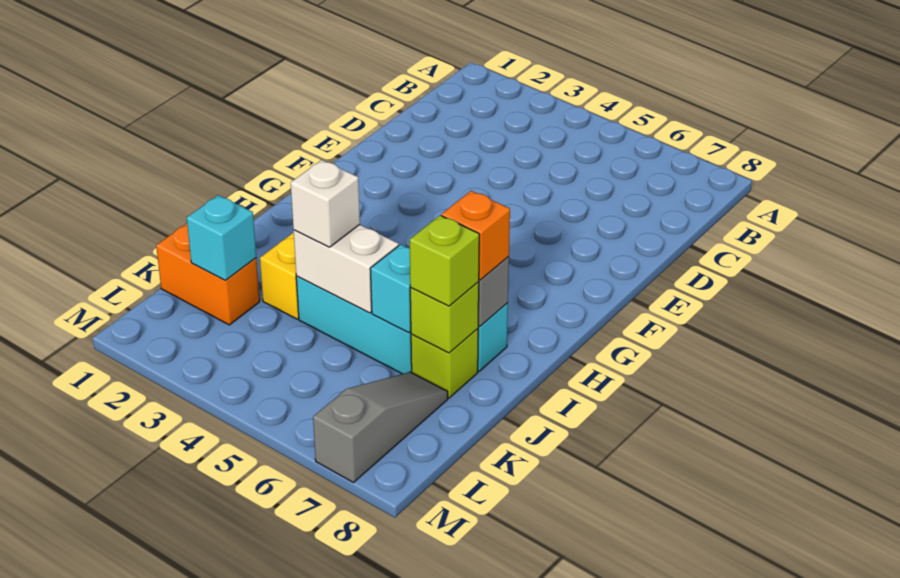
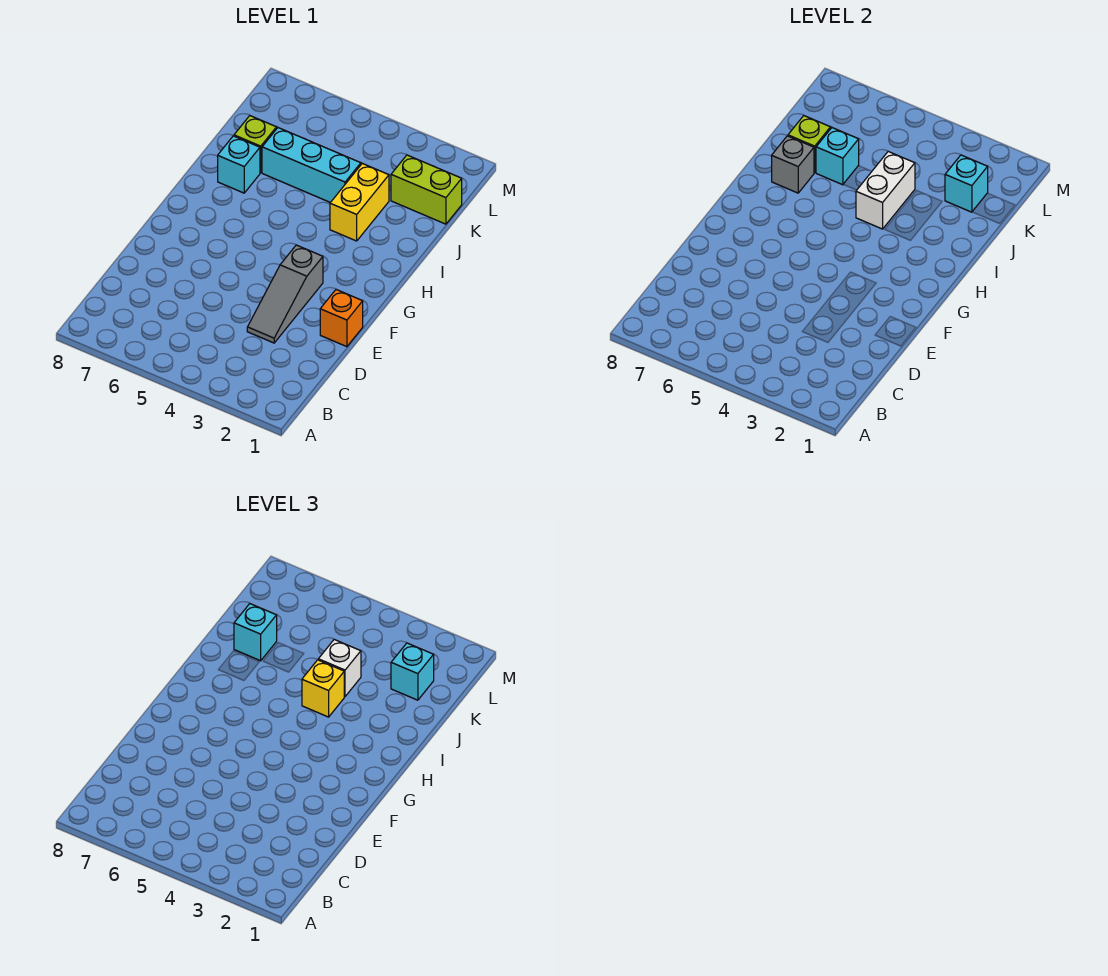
none -> yellow 1x1 brick [302,660,344,717]
orange 1x1 brick [441,191,510,280] -> orange 1x1 brick moved to [320,290,363,347]
white 1x2 brick [293,225,399,313] -> white 1x2 brick turned to [856,152,915,229]
lime 1x1 brick [410,215,479,306] -> cyan 1x1 brick [234,604,277,661]
orange 1x2 brick [156,224,260,325] -> lime 1x2 brick [391,155,462,224]
none -> cyan 1x1 brick [391,643,434,700]
grey 1x3 slope [313,372,448,483] -> grey 1x3 slope moved to [247,245,323,343]

